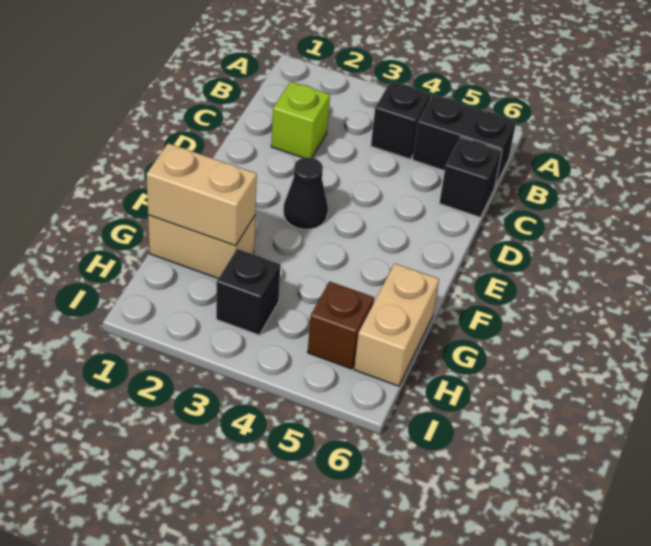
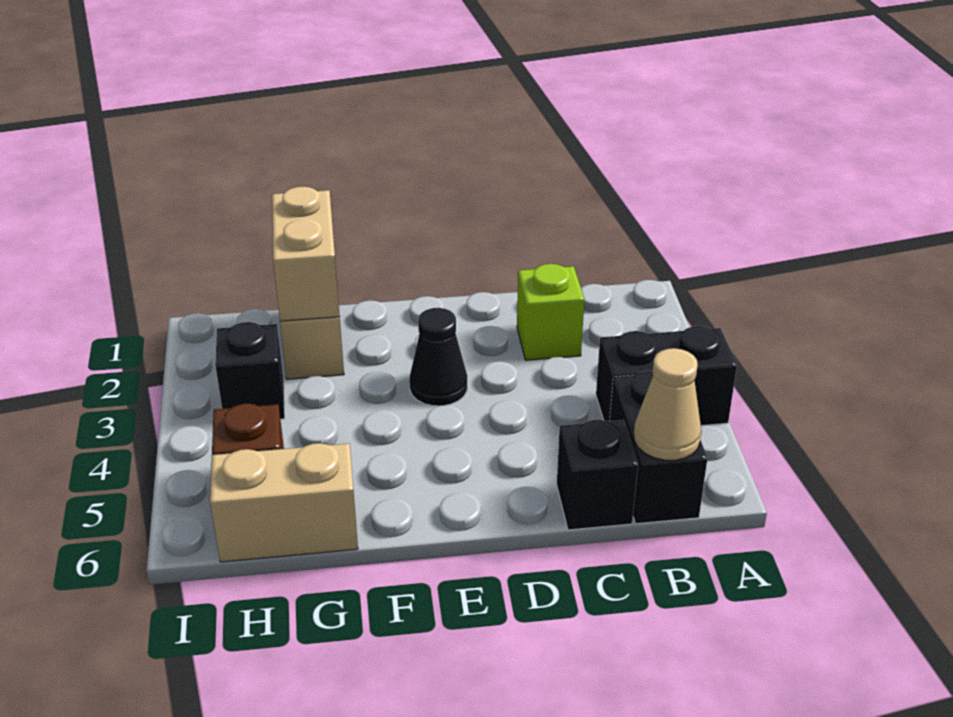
black 1x1 brick [371,81,431,159] -> black 1x2 brick [596,326,737,426]
none -> tan 1x1 cone [634,348,702,460]

